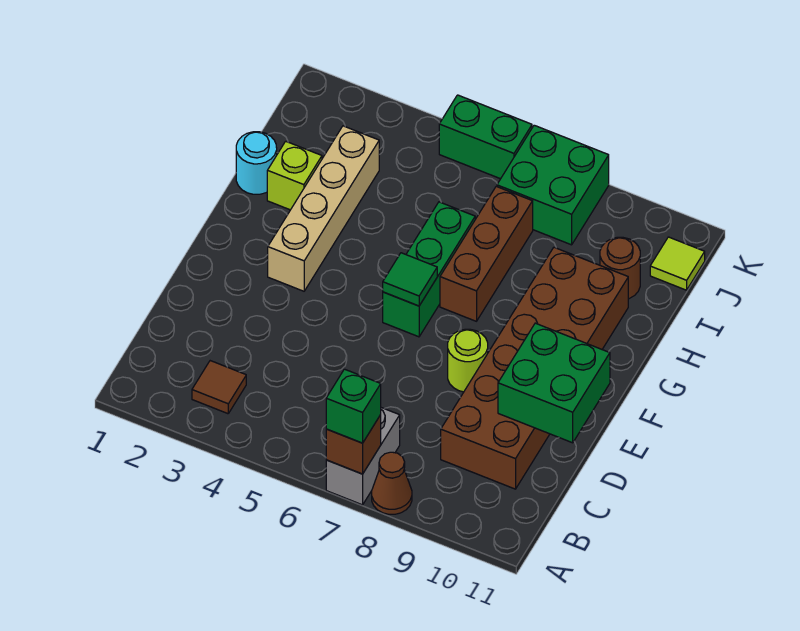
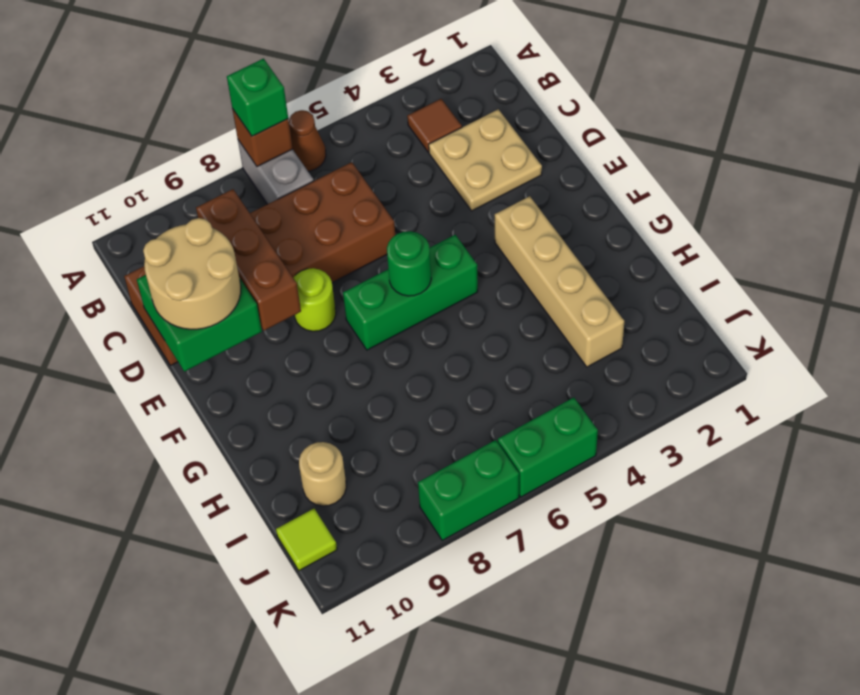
brown 1x1 cone [372,452,412,514] -> brown 1x1 cone moved to [289,110,326,171]
none -> tan 2x2 plate [429,109,542,211]
brown 2x6 brick [441,247,628,489] -> brown 2x6 brick turned to [124,162,395,366]
none -> tan 2x2 round brick [143,218,241,329]
green 1x3 brick [383,202,475,337] -> green 1x3 brick turned to [343,235,478,350]
green 1x1 tile [383,253,437,306] -> green 1x1 round brick [387,231,431,296]
brown 1x3 brick [440,186,533,321] -> brown 1x3 brick moved to [196,189,301,331]
cyan 1x1 round brick [236,132,277,194] -> none
lime 1x1 brick [267,141,322,210] -> none
brown 1x1 round brick [600,237,640,299] -> tan 1x1 round brick [299,442,346,506]
green 2x2 brick [497,125,609,245] -> green 1x2 brick [418,440,519,540]

